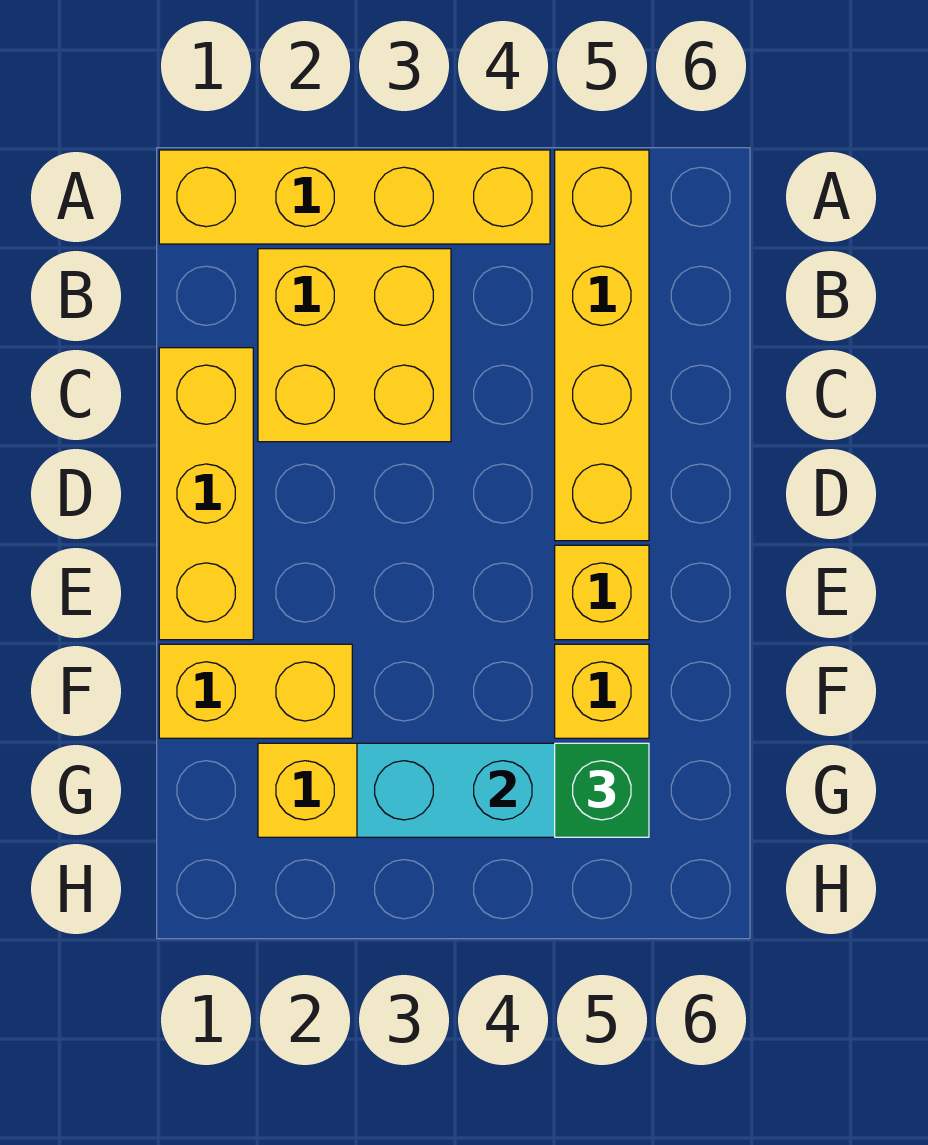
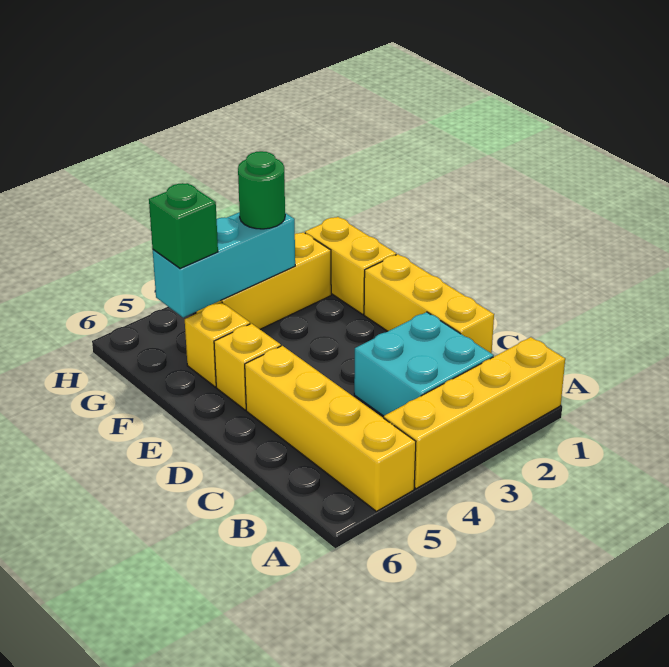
yellow 2x2 brick [258,249,451,442] -> cyan 2x2 brick [354,312,494,416]
yellow 1x2 brick [159,644,352,738] -> yellow 1x2 brick turned to [305,217,396,314]
none -> green 1x1 round brick [238,151,285,229]

